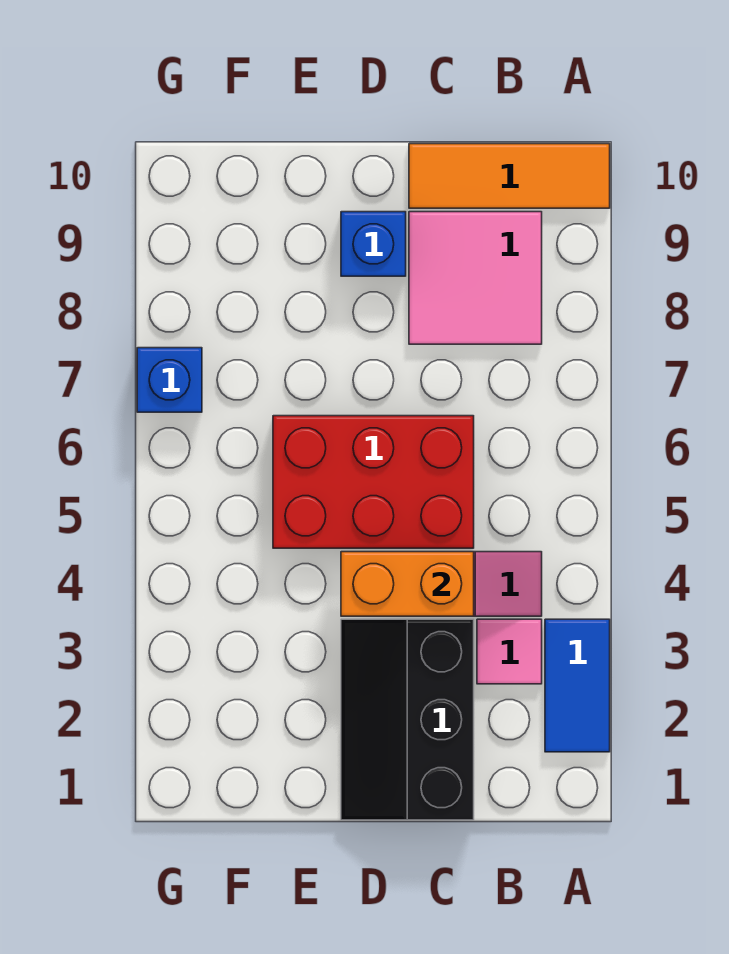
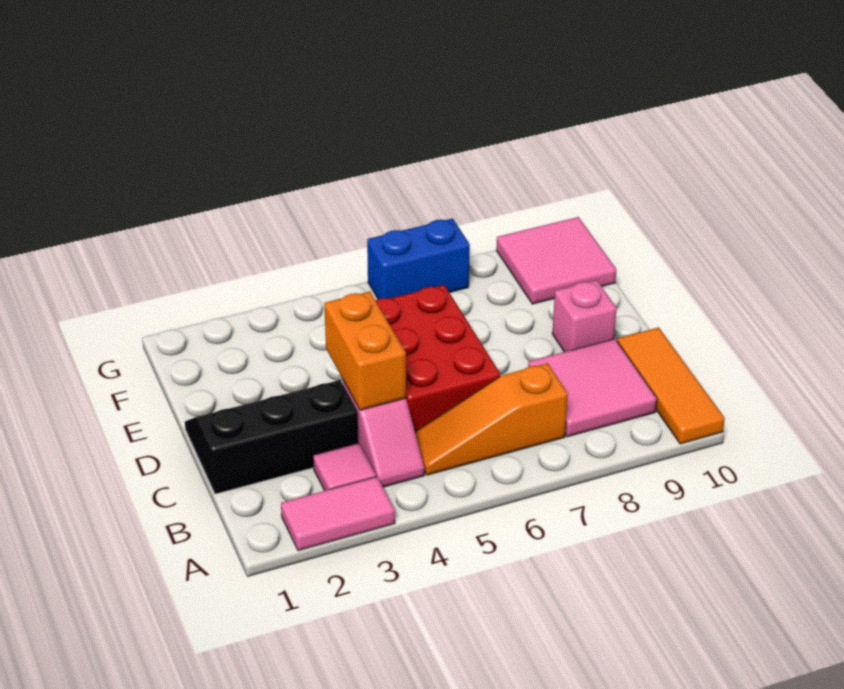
blue 1x2 tile [545,619,610,752] -> pink 1x2 tile [281,477,395,551]
none -> orange 1x3 slope [415,363,568,475]
blue 1x1 brick [341,212,406,276] -> pink 1x1 brick [552,280,617,352]
none -> pink 2x2 tile [496,217,617,304]
blue 1x1 brick [137,348,202,412] -> blue 1x2 brick [367,218,470,299]

